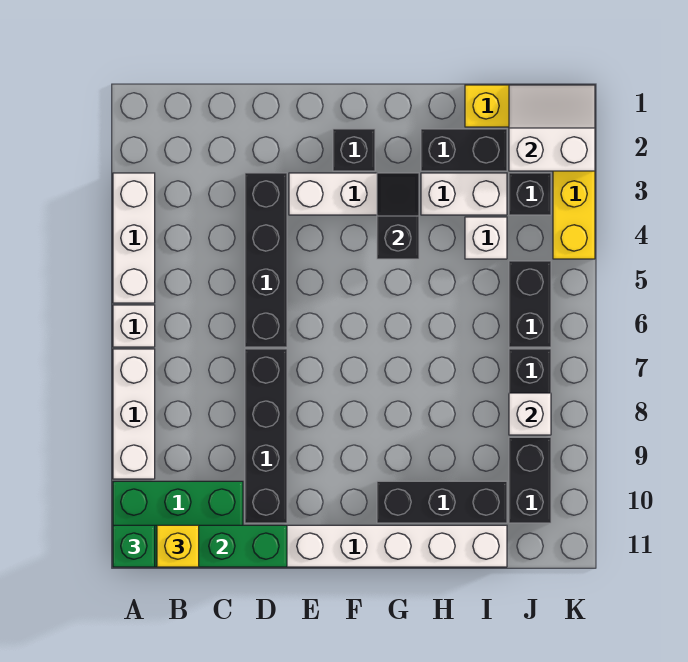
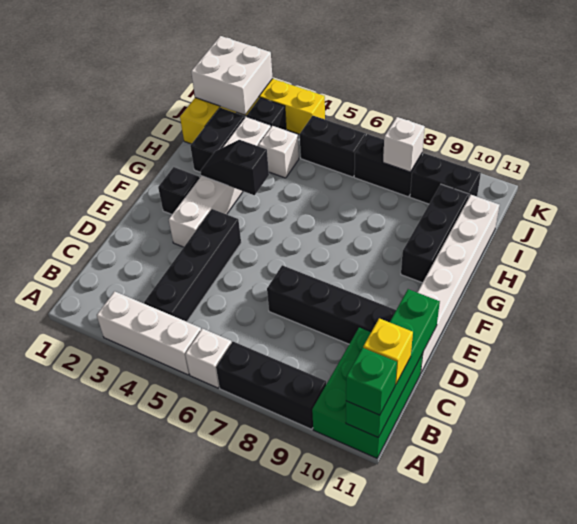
white 1x3 brick [113,349,155,479] -> black 1x3 brick [216,342,326,429]
black 1x4 brick [245,173,287,347] -> black 1x4 brick turned to [144,209,241,322]
white 2x2 slope [509,85,595,171] -> white 2x2 brick [191,36,273,115]

